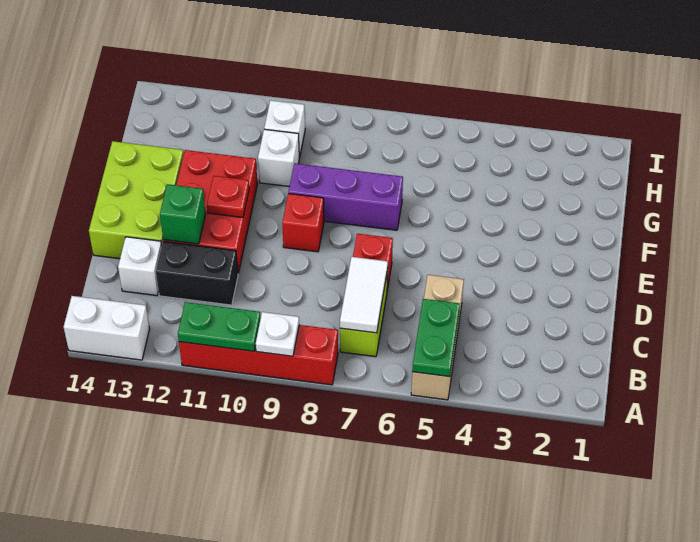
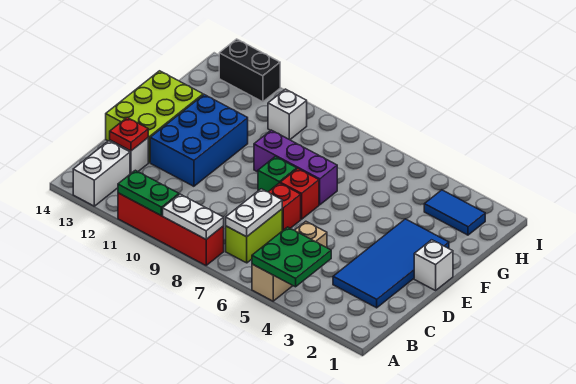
green 1x2 plate [412,299,460,377] -> green 2x2 plate [252,227,331,287]
white 1x1 plate [256,312,299,356] -> white 1x2 plate [163,194,224,239]
white 1x2 brick [64,296,150,360] -> white 1x2 brick turned to [73,141,130,206]
white 1x2 tile [340,257,388,333] -> white 1x2 plate [226,189,282,237]
none -> blue 2x4 tile [333,219,449,308]
black 1x2 brick [156,242,238,305] -> black 1x2 brick moved to [219,39,280,102]
red 2x3 brick [163,150,258,273] -> blue 2x3 brick [150,95,248,186]
green 1x1 brick [160,184,206,244] -> green 1x1 brick moved to [258,157,297,192]
red 1x1 brick [282,193,324,252] -> red 1x1 brick moved to [280,169,319,219]
red 1x1 plate [207,176,249,218] -> red 1x1 plate moved to [110,118,148,151]
white 1x1 brick [258,129,299,187] -> white 1x1 brick moved to [414,240,453,291]
none -> blue 1x2 tile [424,190,485,235]

